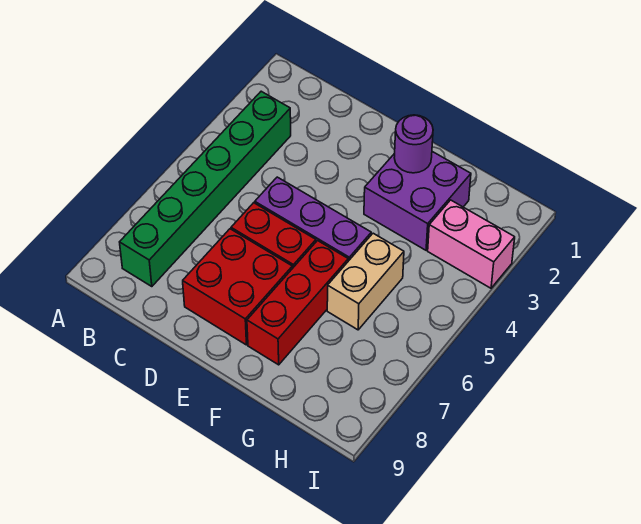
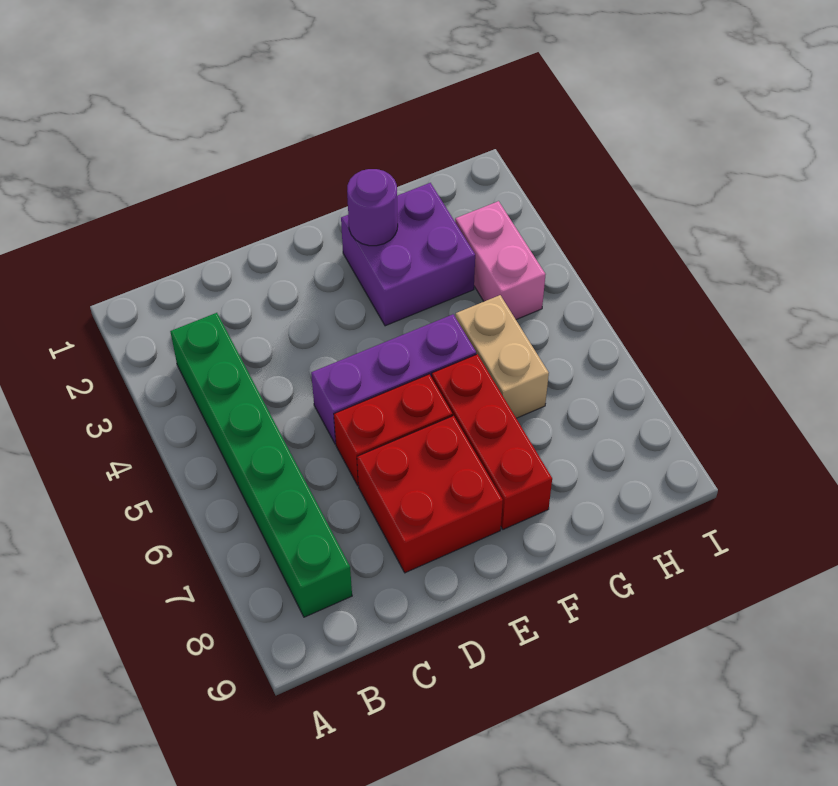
pink 1x2 brick [428,200,515,288] -> pink 1x2 brick turned to [455,201,546,320]

